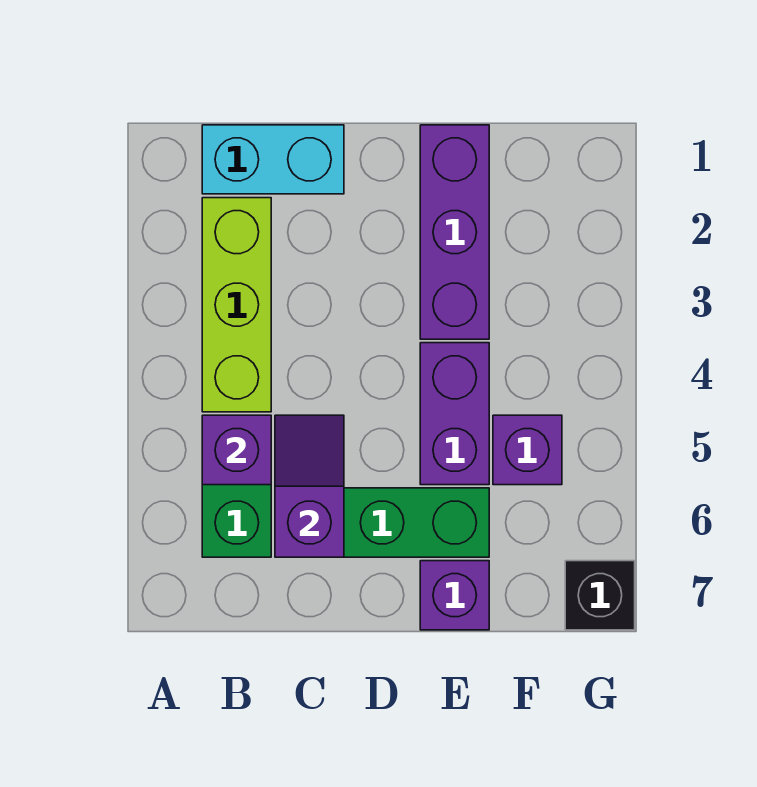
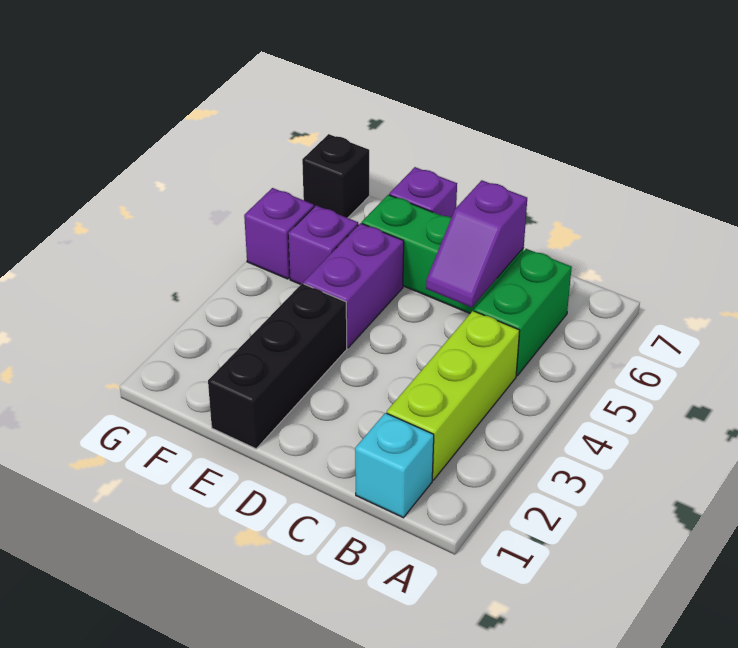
cyan 1x2 brick [202,125,344,194] -> cyan 1x1 brick [355,413,434,518]
purple 1x1 brick [202,415,271,485] -> purple 1x1 brick moved to [244,188,314,279]
purple 1x3 brick [420,125,489,339] -> black 1x3 brick [208,283,347,449]

